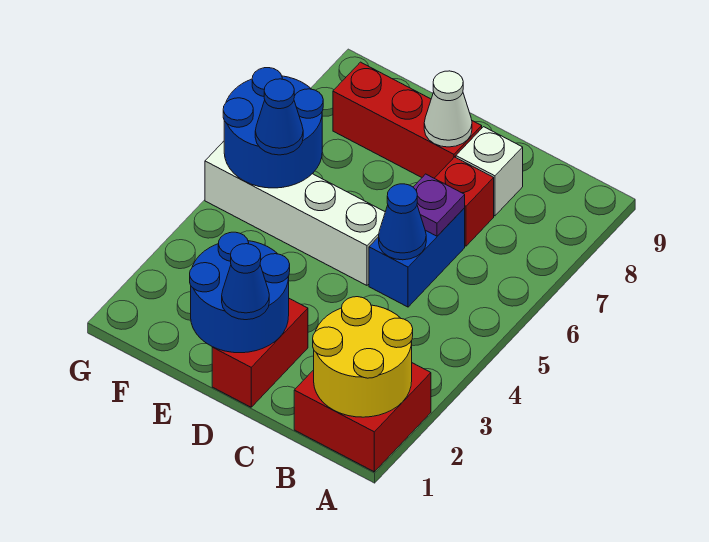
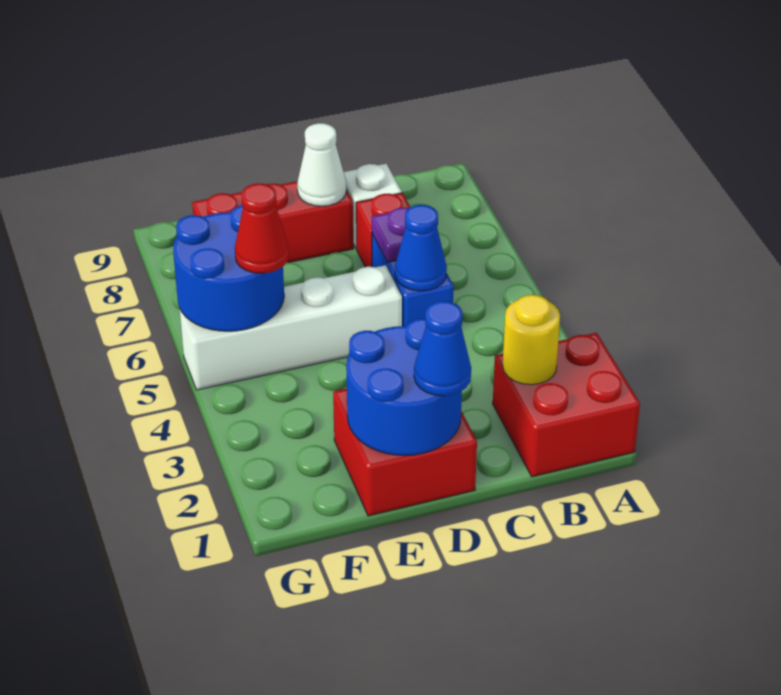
yellow 2x2 round brick [313,297,413,417] -> yellow 1x1 round brick [503,295,560,385]
red 1x2 brick [212,299,308,407] -> red 2x2 brick [333,389,477,516]
blue 1x1 cone [255,79,303,155] -> red 1x1 cone [235,183,289,273]

